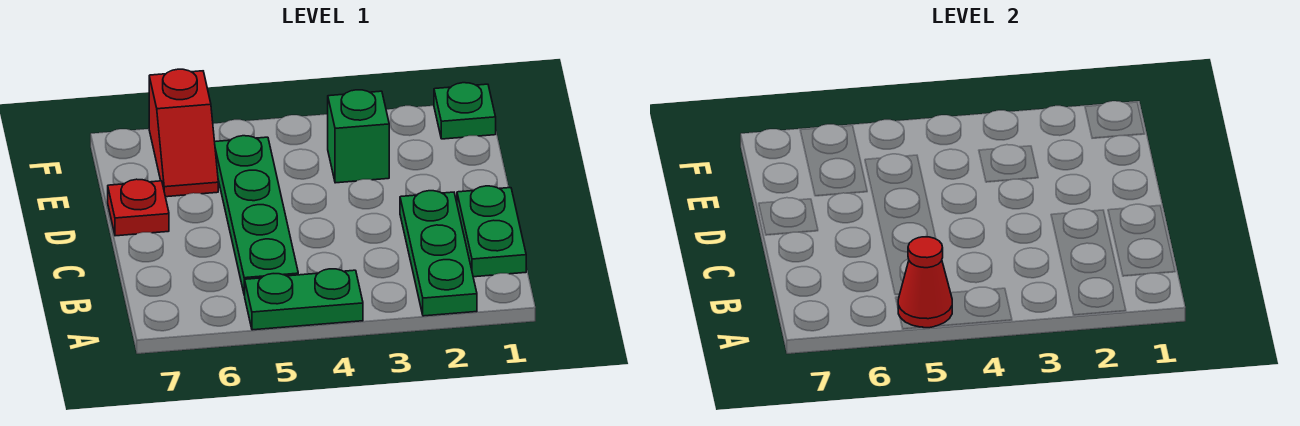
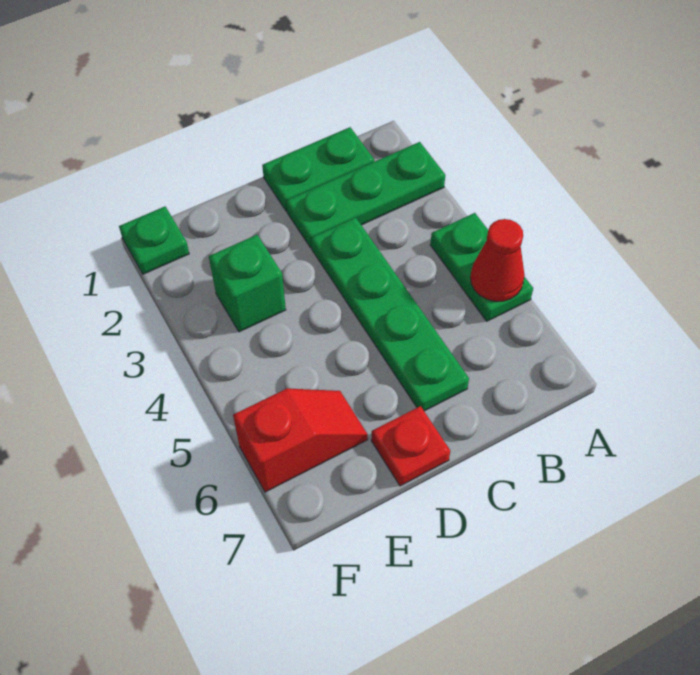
green 1x4 plate [215,136,298,295] -> green 1x4 plate turned to [311,218,469,411]

